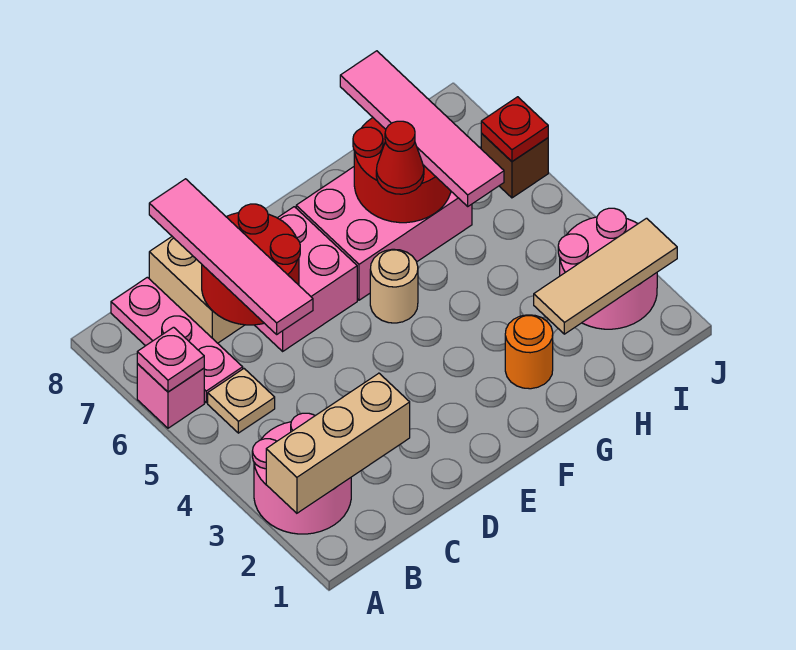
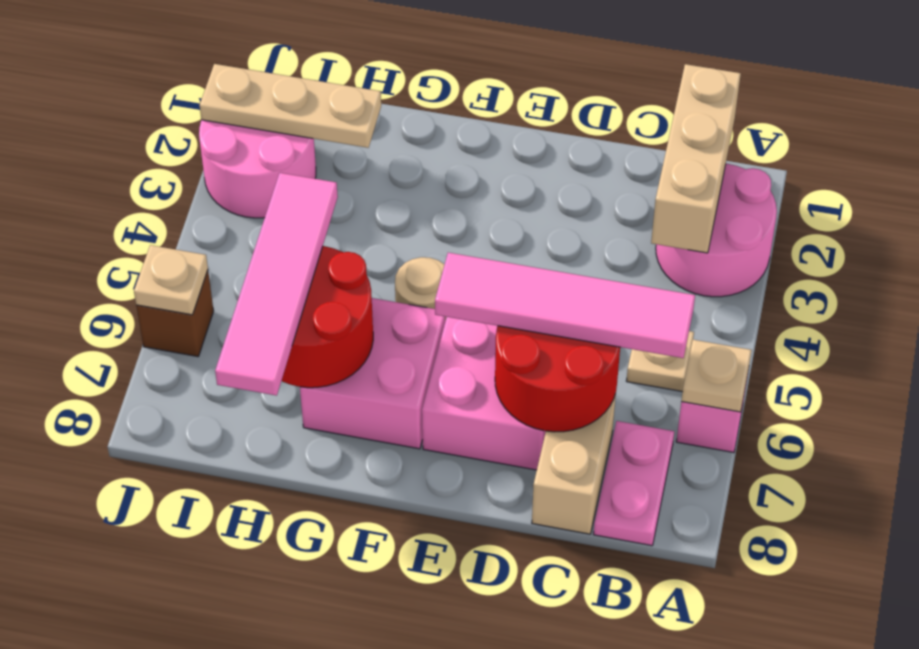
tan 1x3 brick [266,373,410,513] -> tan 1x3 brick turned to [651,64,741,253]
pink 1x1 plate [137,327,204,392] -> tan 1x1 plate [681,340,752,412]
pink 1x3 plate [111,277,243,403] -> pink 1x2 plate [594,421,674,546]
pink 1x4 tile [149,179,313,334] -> pink 1x4 tile turned to [435,253,695,358]
pink 2x3 brick [296,167,472,300] -> pink 2x2 brick [300,298,445,449]
orange 1x1 round brick [505,315,553,389] -> none
red 1x1 cone [376,121,424,194] -> none
tan 1x3 tile [534,218,677,334] -> tan 1x3 plate [200,64,381,148]
red 1x1 plate [481,97,548,161] -> tan 1x1 plate [134,245,208,315]

